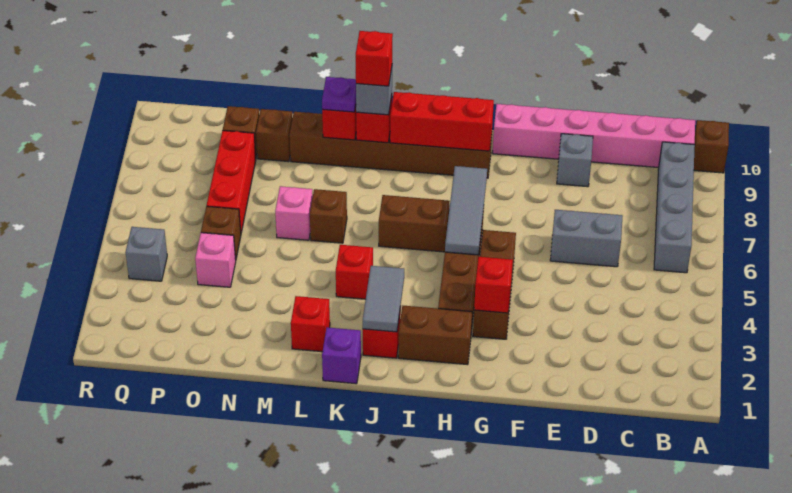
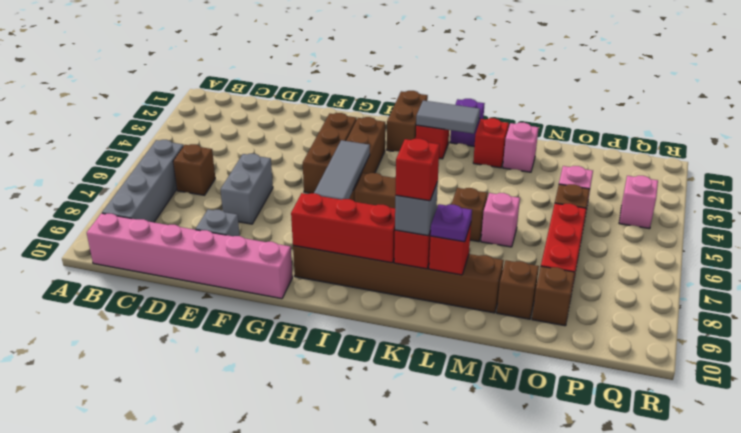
brown 1x1 brick [694,120,729,173] -> brown 1x1 brick moved to [173,144,215,195]
grey 1x2 brick [550,210,623,267] -> grey 1x2 brick turned to [221,154,273,224]
red 1x1 brick [474,257,513,313] -> none
brown 1x2 brick [398,306,472,365] -> brown 1x2 brick turned to [387,91,428,151]
grey 1x2 tile [363,266,404,332] -> grey 1x2 tile turned to [416,100,480,134]
red 1x1 brick [336,245,373,299] -> none
none -> pink 1x1 brick [503,123,539,172]
grey 1x1 brick [126,227,167,281] -> pink 1x1 brick [619,176,658,229]

